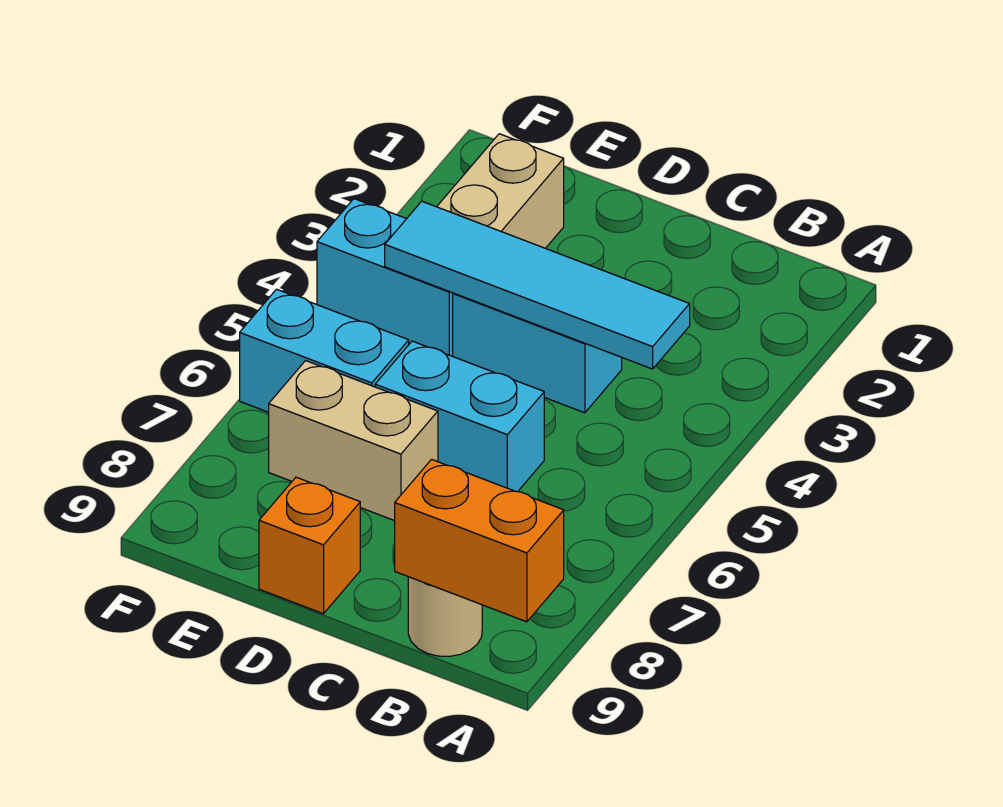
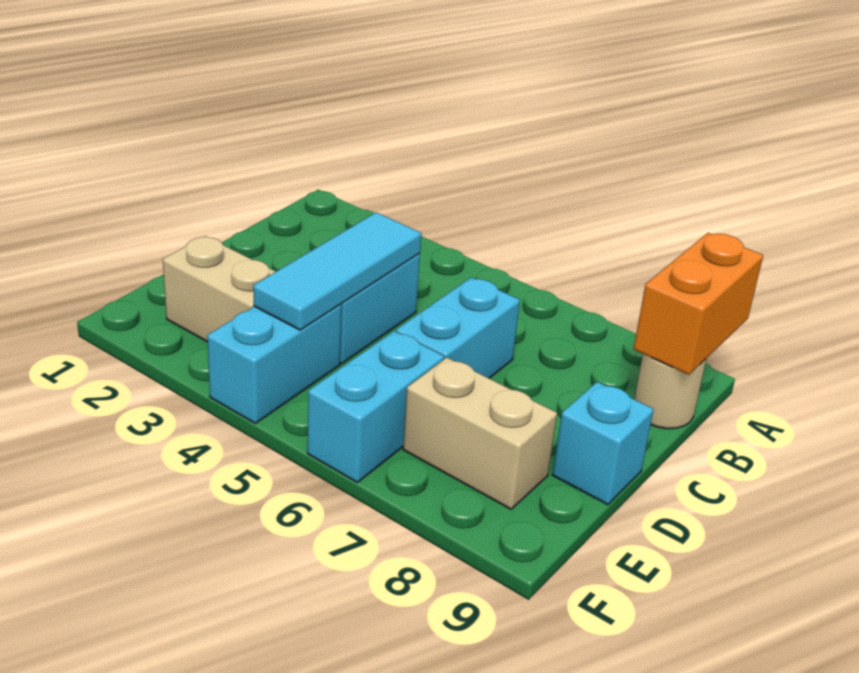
cyan 1x4 tile [385,201,690,369] -> cyan 1x3 tile [253,213,421,330]
tan 1x2 brick [269,361,438,521] -> tan 1x2 brick turned to [403,358,557,509]
orange 1x1 brick [259,477,360,614] -> cyan 1x1 brick [553,382,654,505]

